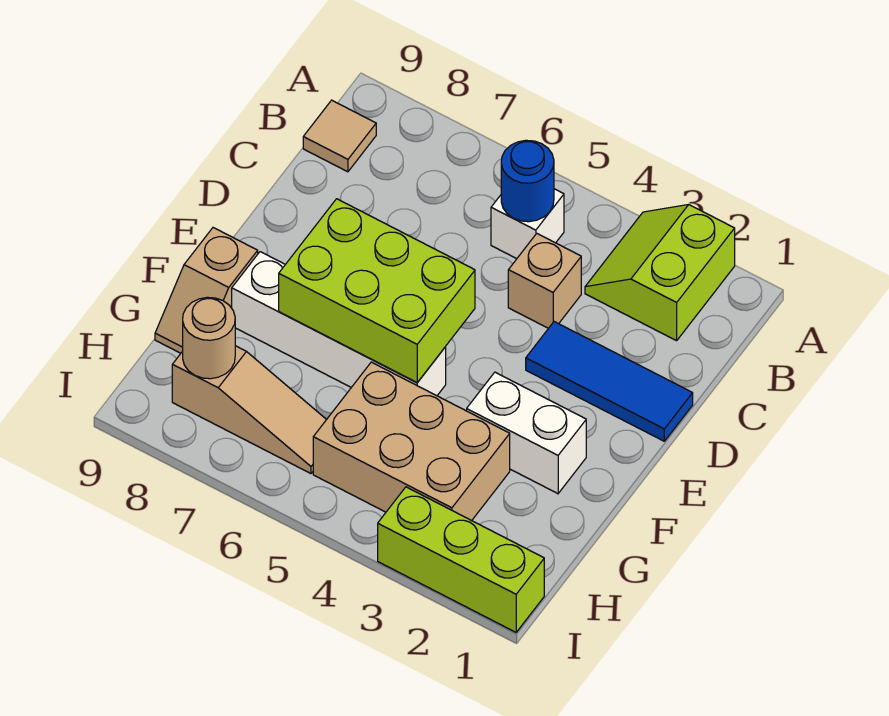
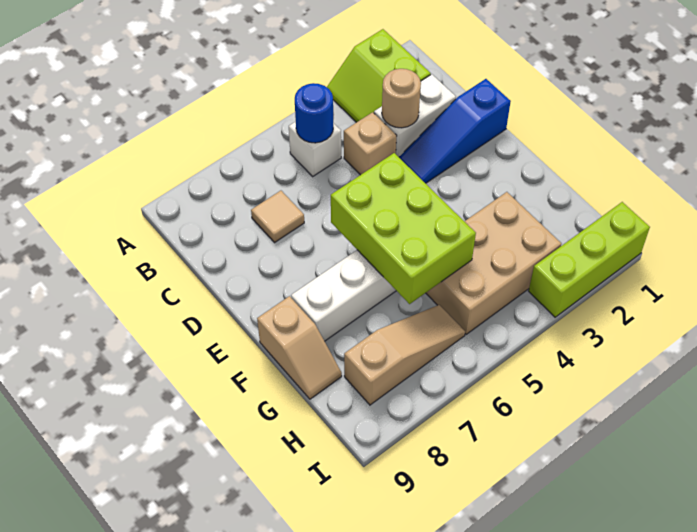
tan 1x1 tile [303,100,376,172] -> tan 1x1 tile moved to [251,191,304,242]
blue 1x3 tile [526,322,693,441] -> blue 1x3 slope [399,79,511,183]
lime 2x3 brick [279,199,475,383] -> lime 2x3 brick turned to [331,153,476,304]
white 1x2 brick [467,372,586,494] -> white 1x2 brick moved to [374,74,456,157]
tan 1x1 round brick [183,297,235,379] -> tan 1x1 round brick moved to [382,69,421,128]

